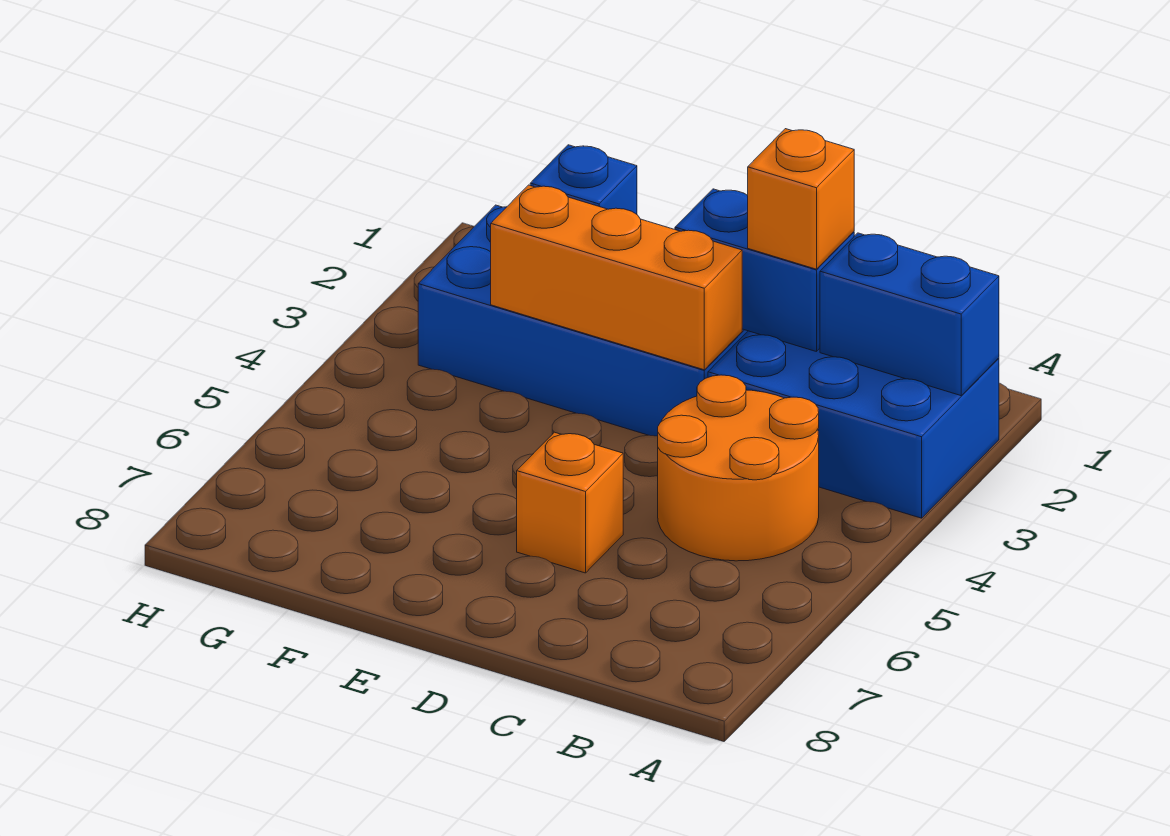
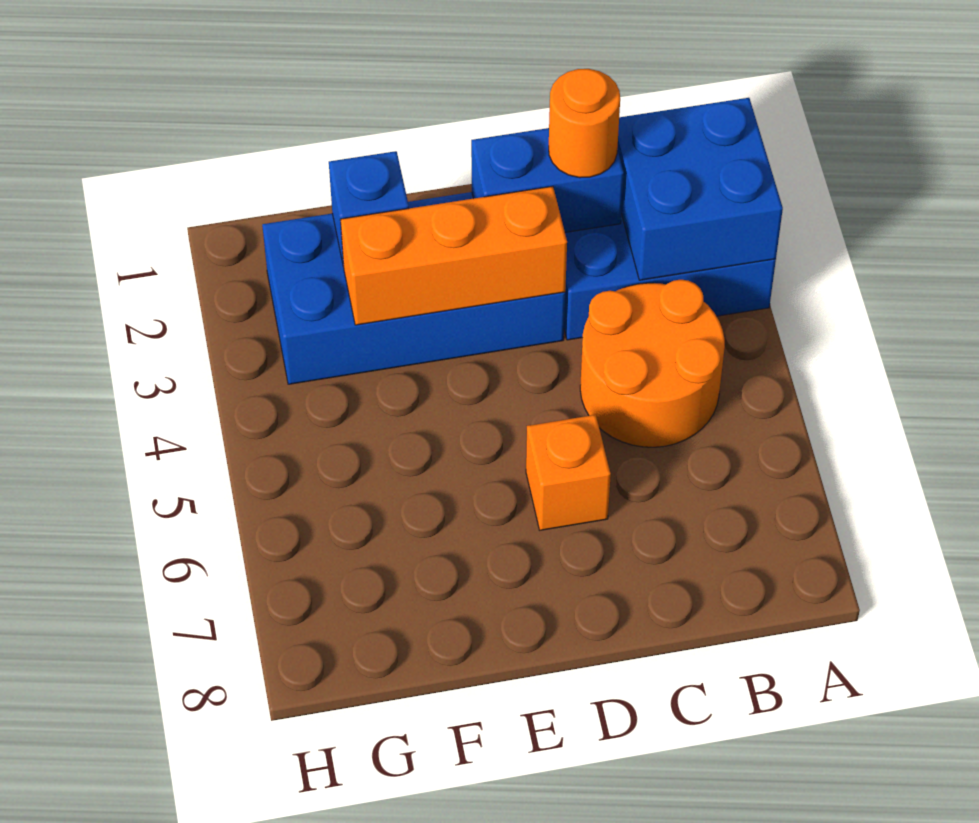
blue 1x2 brick [820,233,999,396] -> blue 2x2 brick [617,98,783,280]
orange 1x1 brick [748,129,854,269] -> orange 1x1 round brick [549,69,620,178]

